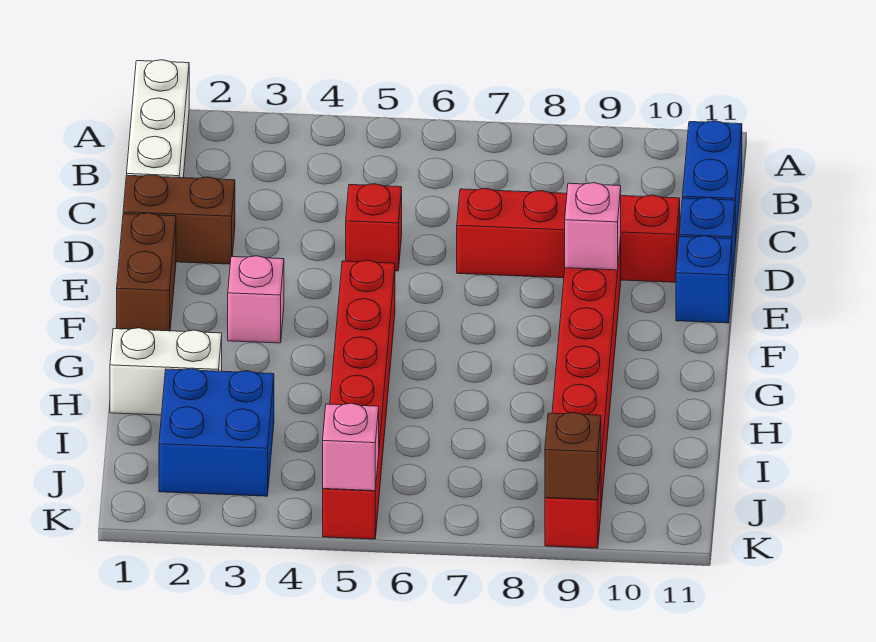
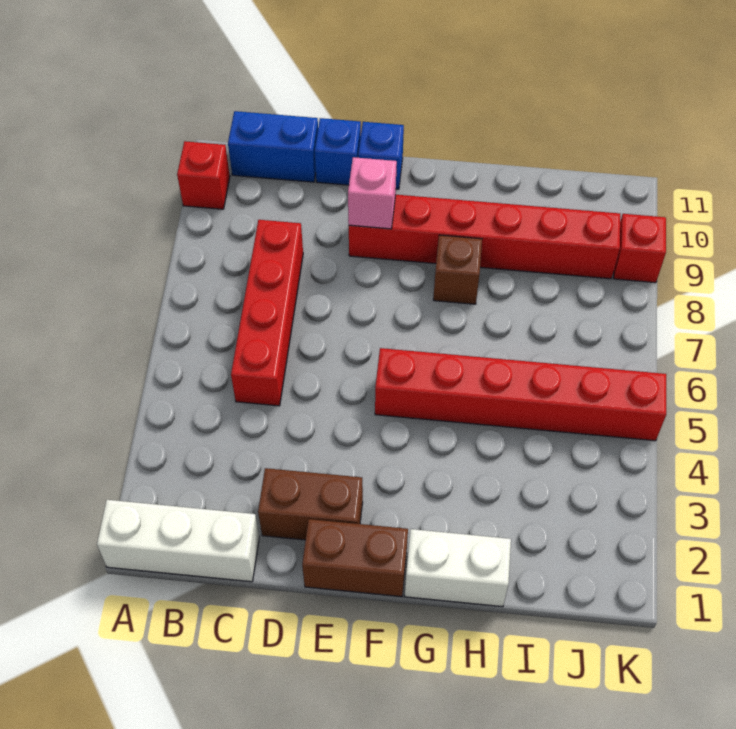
brown 1x2 brick [123,175,235,264] -> brown 1x2 brick turned to [258,468,363,540]
red 1x1 brick [346,184,402,271] -> red 1x1 brick moved to [177,141,230,209]
red 1x4 brick [457,188,680,282] -> red 1x4 brick moved to [231,220,303,406]
pink 1x1 brick [228,256,284,343] -> none
white 1x2 brick [110,328,222,415] -> white 1x2 brick turned to [405,529,511,607]
blue 2x2 brick [159,368,274,496] -> none
pink 1x1 brick [323,403,379,491] -> none
brown 1x1 brick [545,412,601,500] -> brown 1x1 brick moved to [433,235,482,304]

